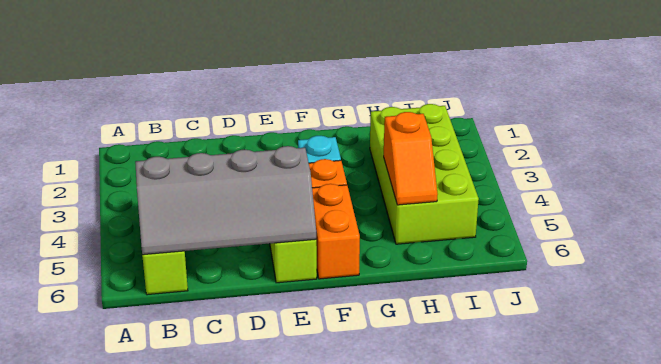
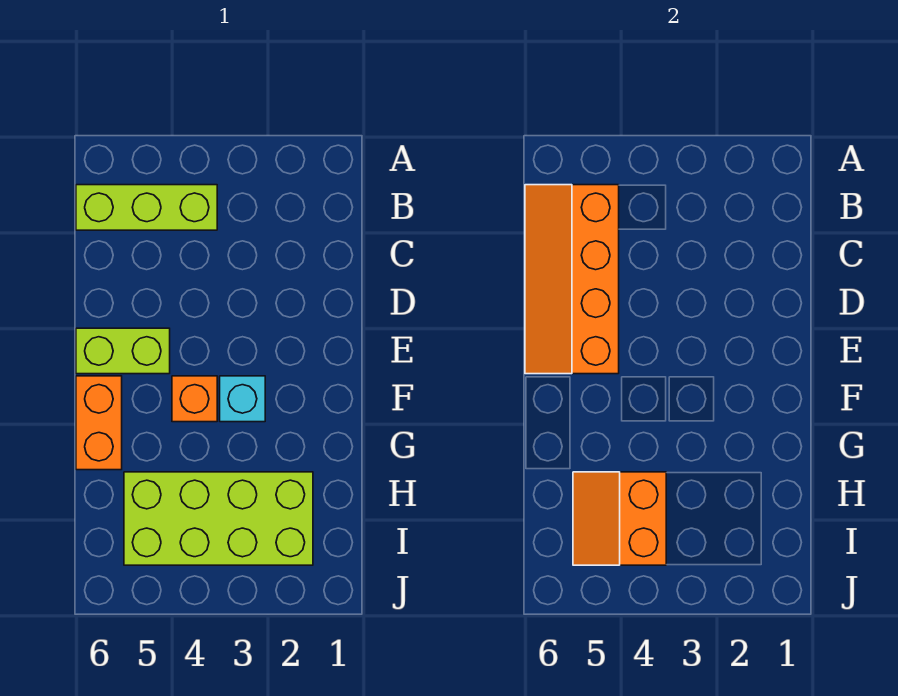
grey 2x4 slope [135,146,316,255] -> orange 2x4 slope [525,185,619,374]
orange 1x2 brick [312,184,360,279] -> orange 1x2 brick turned to [76,376,122,470]
orange 1x2 slope [384,112,438,205] -> orange 2x2 slope [573,472,666,565]

